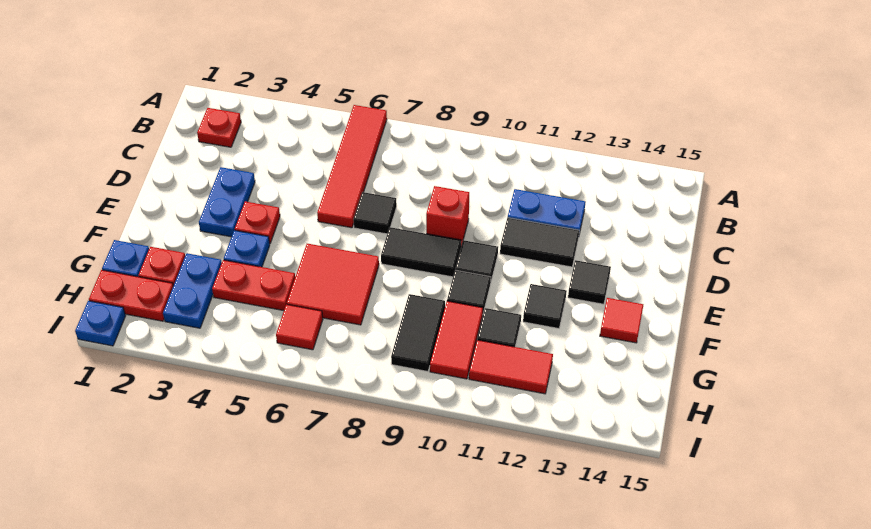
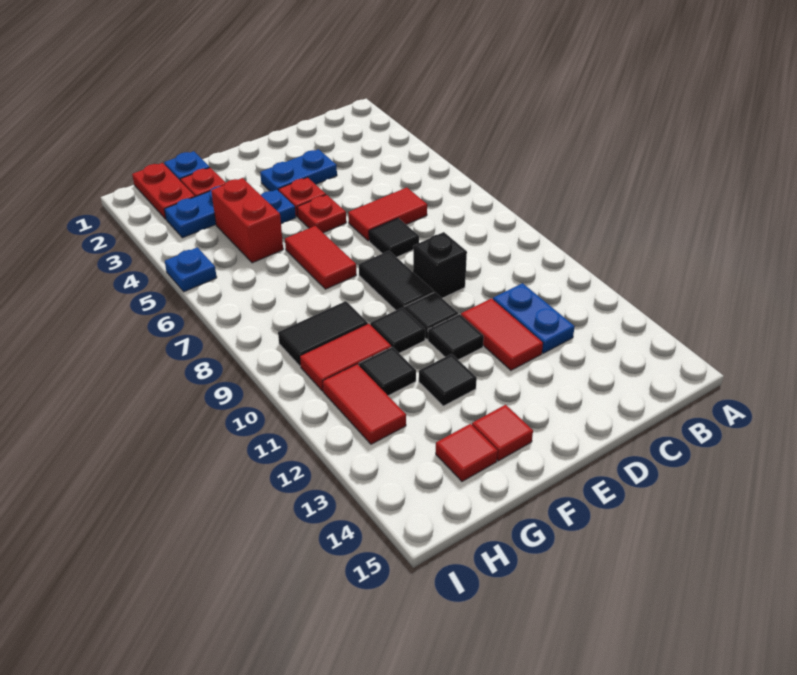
red 1x4 tile [317,105,387,228] -> red 1x2 tile [348,188,427,241]
red 1x1 plate [197,108,241,147] -> red 1x1 plate moved to [297,195,346,233]
red 1x1 brick [426,186,469,245] -> black 1x1 brick [413,232,467,298]
black 1x2 tile [500,218,579,267] -> red 1x2 tile [461,298,543,370]
black 1x1 tile [568,260,611,304] -> black 1x1 tile moved to [428,314,484,360]
red 2x2 tile [287,244,379,325] -> red 1x2 tile [285,226,356,289]
red 1x2 plate [212,260,295,311] -> red 1x2 brick [211,178,283,263]
red 1x1 tile [276,304,323,350] -> red 1x1 tile moved to [436,424,498,481]
blue 1x1 plate [75,301,126,346] -> blue 1x1 plate moved to [165,247,217,292]

